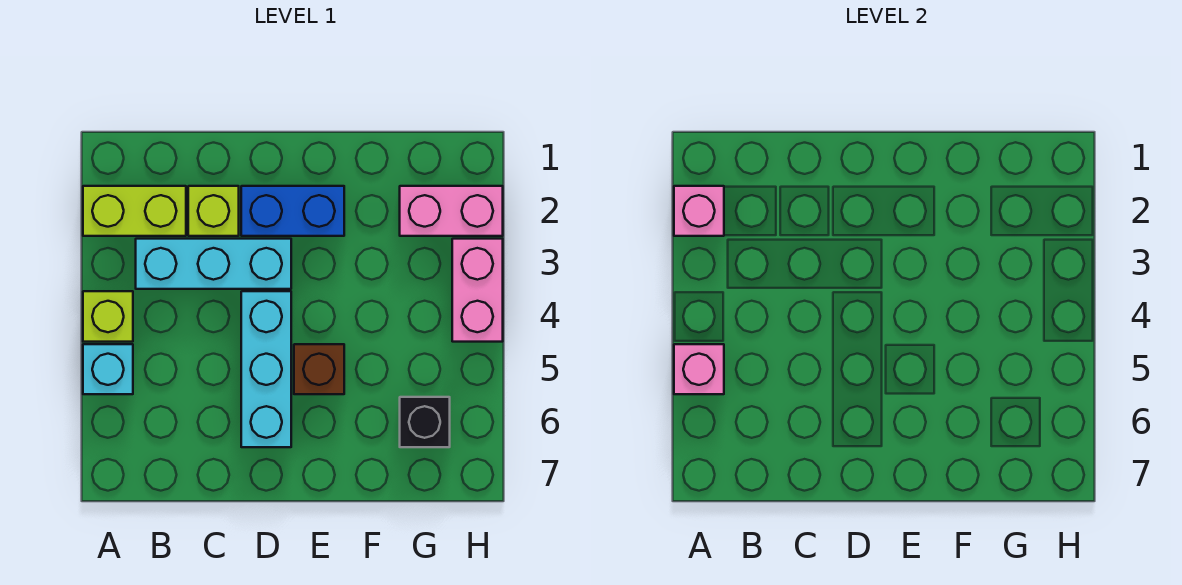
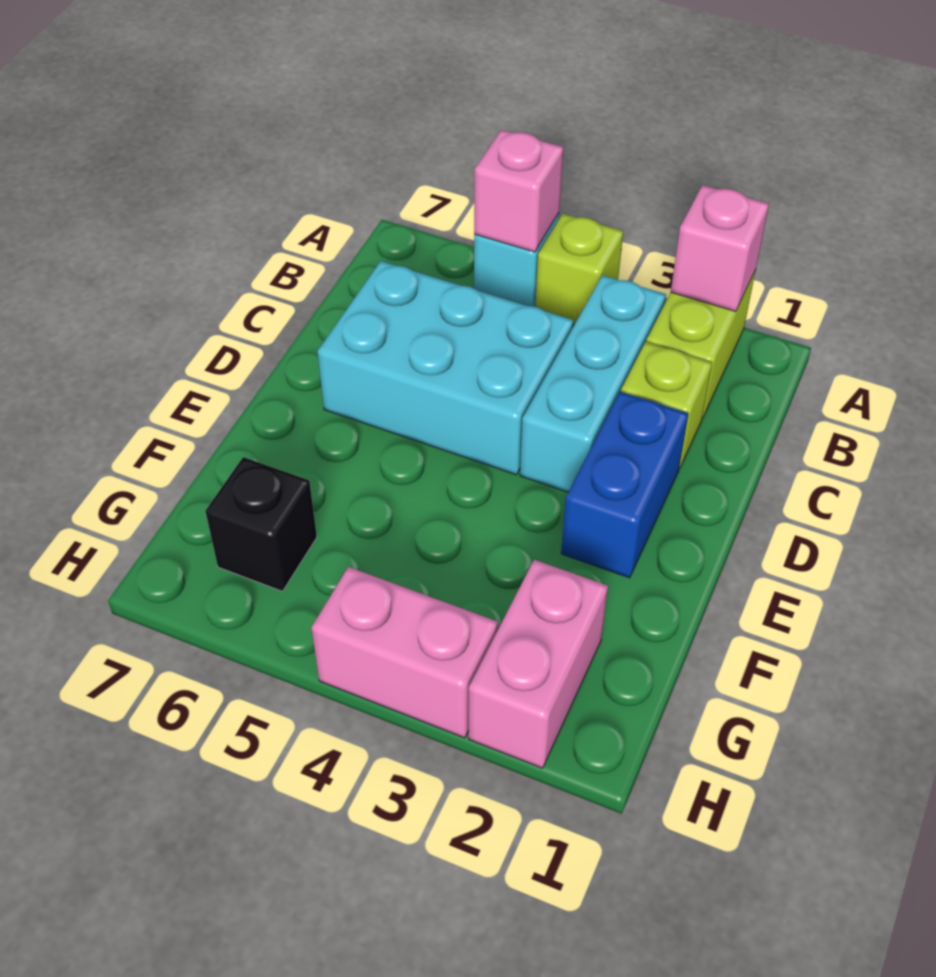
cyan 1x3 brick [241,291,291,447] -> cyan 2x3 brick [317,261,573,475]
brown 1x1 brick [294,344,344,394] -> none

